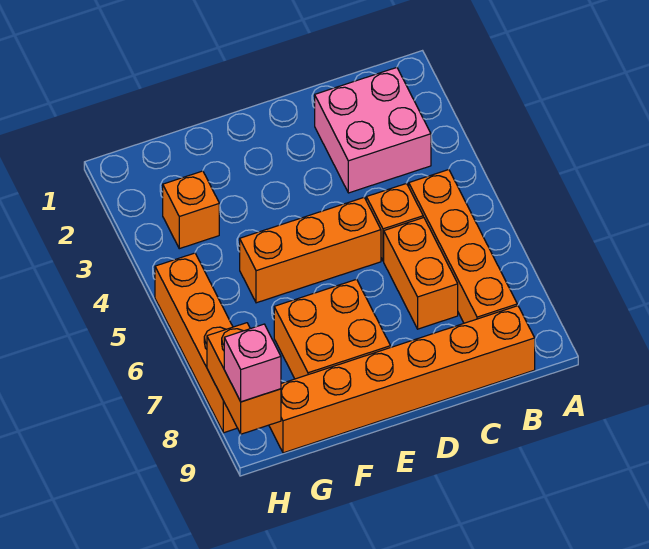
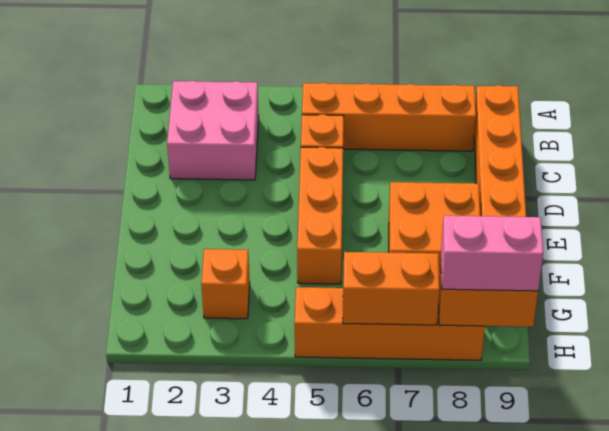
orange 1x2 brick [384,217,458,329] -> orange 1x2 brick moved to [343,252,440,325]
pink 1x1 brick [224,324,281,402] -> pink 1x2 brick [441,216,543,291]

